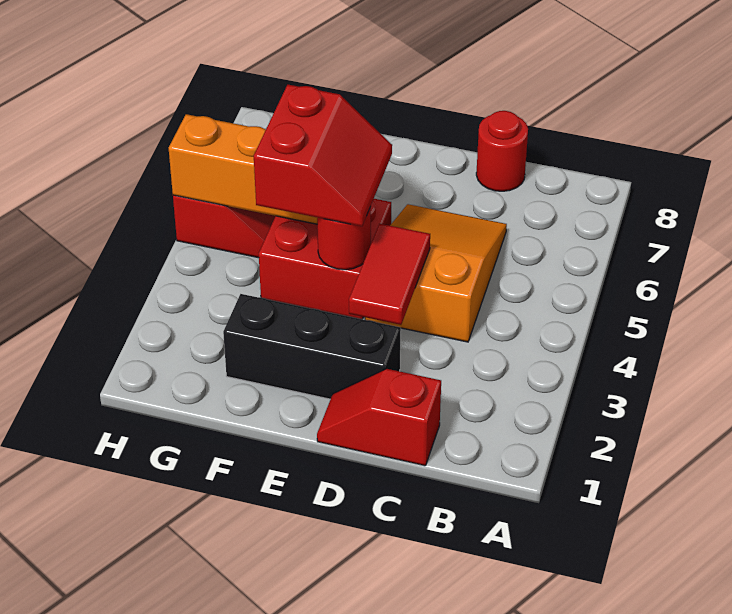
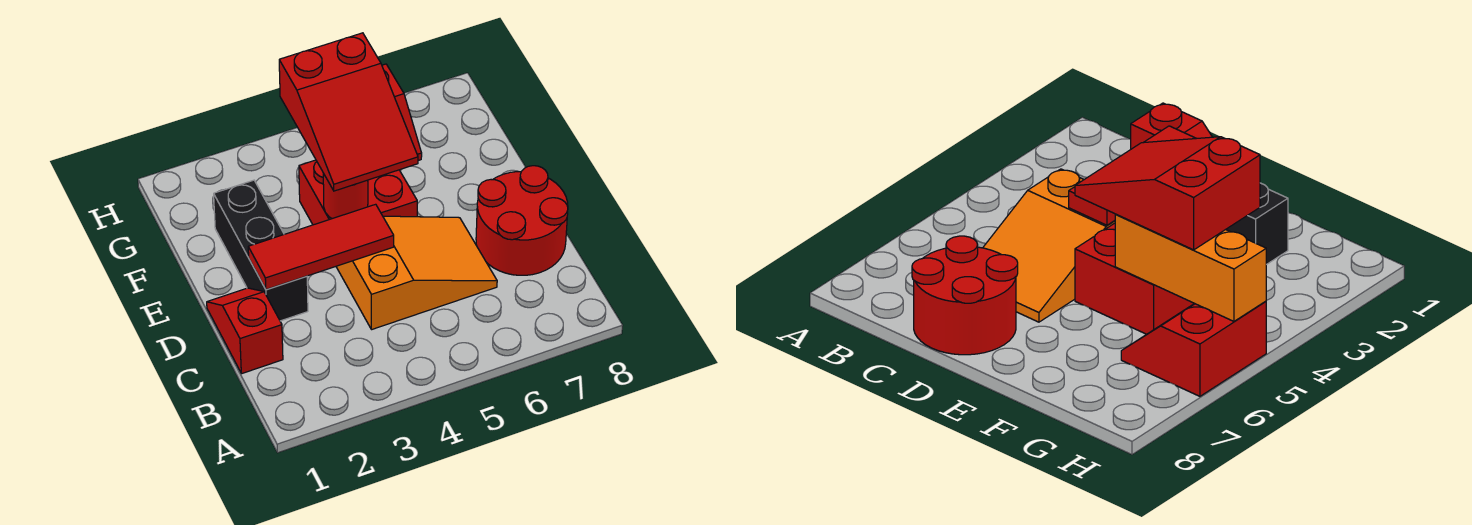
red 1x1 round brick [476,111,528,191] -> red 2x2 round brick [476,166,568,275]
red 1x2 tile [349,224,430,325] -> red 1x3 tile [248,204,394,290]
red 2x2 slope [254,85,392,226] -> red 2x3 slope [279,33,418,191]

